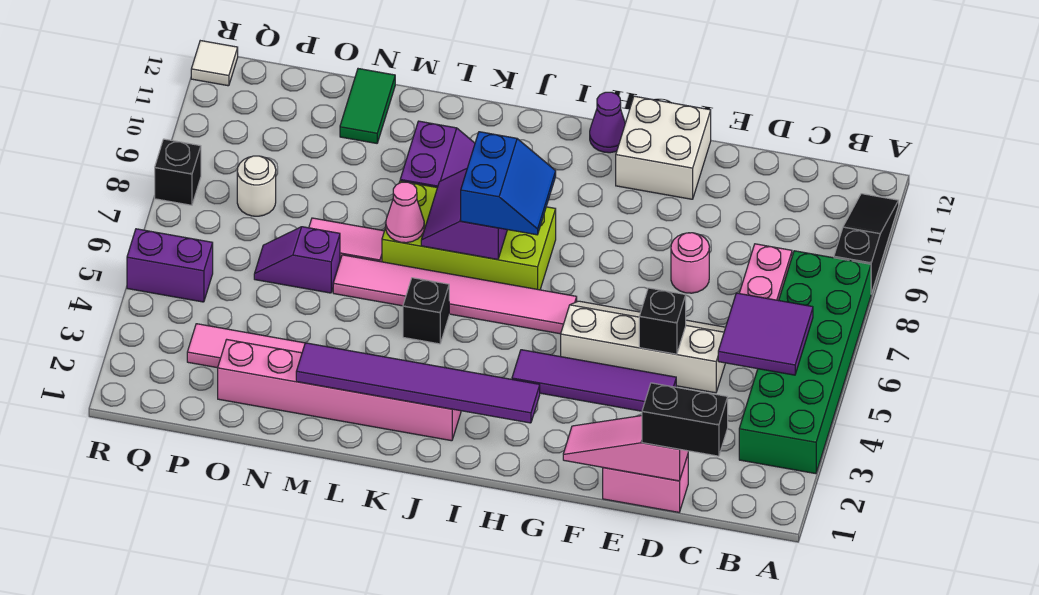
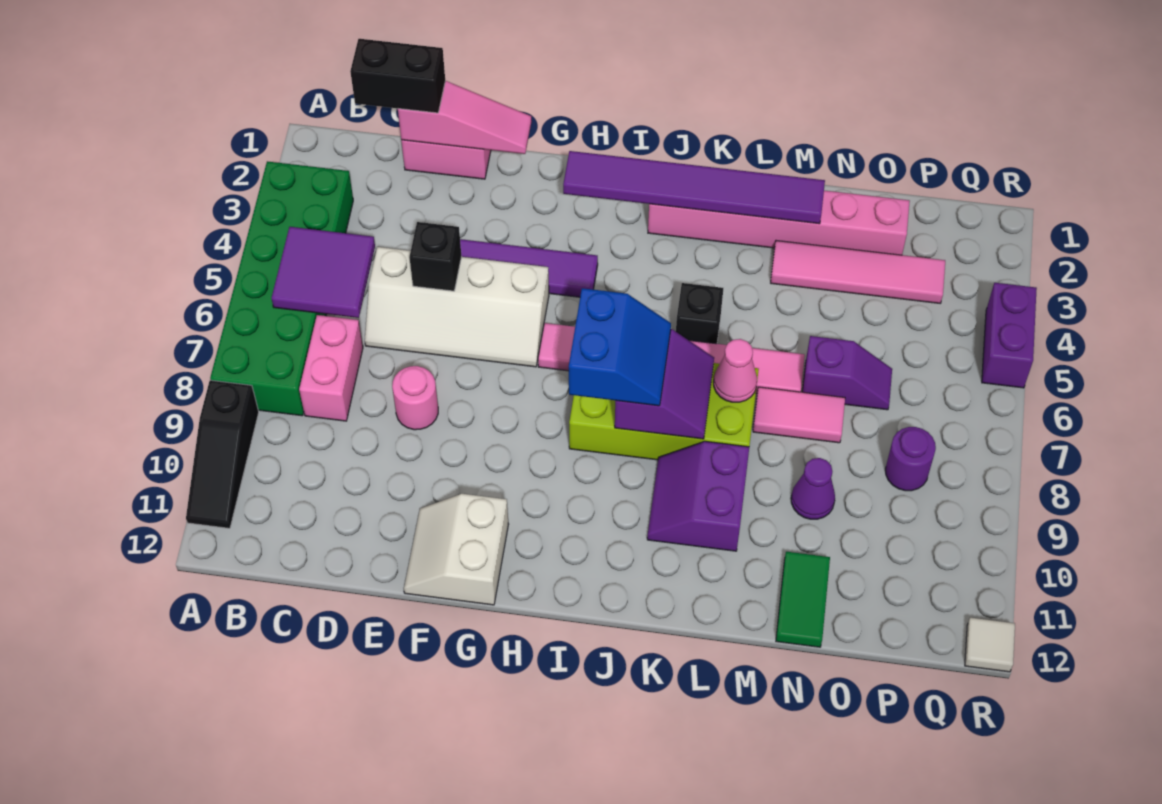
white 2x2 brick [616,96,711,199] -> white 2x2 slope [404,494,509,605]
purple 1x1 cone [590,92,625,153] -> purple 1x1 cone moved to [791,458,835,519]
blue 2x2 slope [461,132,556,235] -> blue 2x2 slope turned to [569,288,671,406]
white 1x1 round brick [237,156,276,216] -> purple 1x1 round brick [885,427,936,491]
purple 1x2 brick [127,229,213,302] -> purple 1x2 brick turned to [982,283,1037,388]
black 1x1 brick [155,139,201,205] -> none

